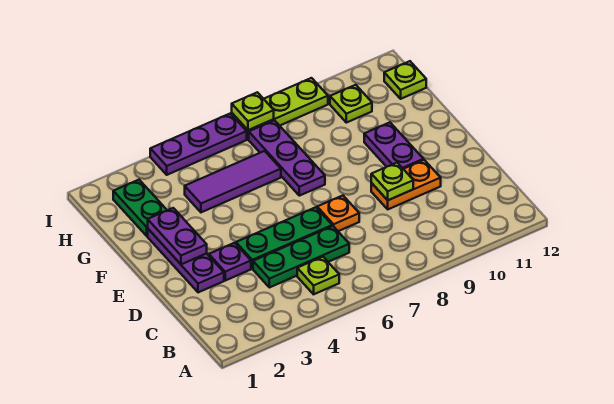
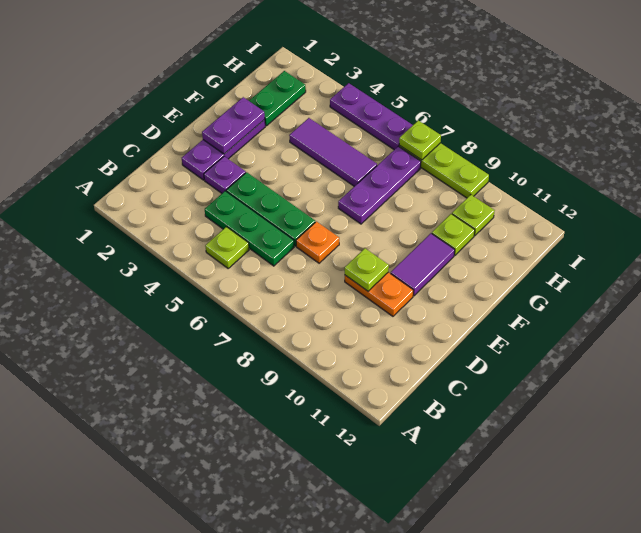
purple 1x2 plate [364,122,423,169] -> purple 1x2 tile [391,233,455,296]
lime 1x1 plate [384,61,426,99] -> lime 1x1 plate moved to [432,214,475,255]

